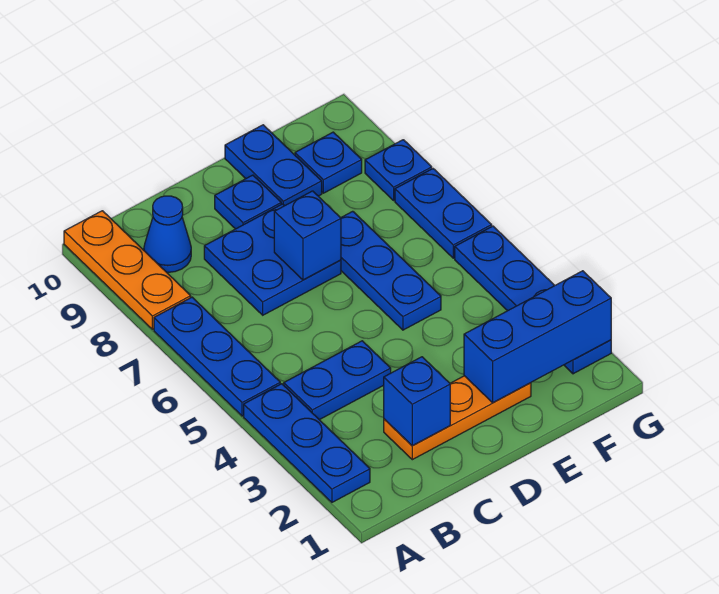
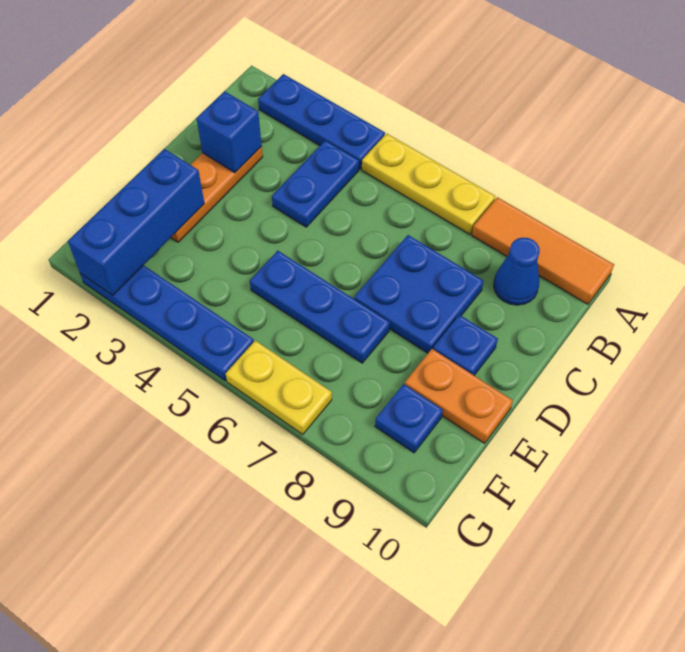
blue 1x3 plate [154,297,280,416] -> yellow 1x3 plate [362,134,495,234]
orange 1x3 plate [64,211,191,329] -> orange 1x3 tile [472,197,614,304]
blue 1x1 brick [274,191,341,280] -> none
blue 1x2 plate [225,125,322,205] -> orange 1x2 plate [405,349,513,443]
blue 1x2 plate [395,169,492,258] -> yellow 1x2 plate [226,340,332,434]
blue 1x1 plate [365,140,432,200] -> none

